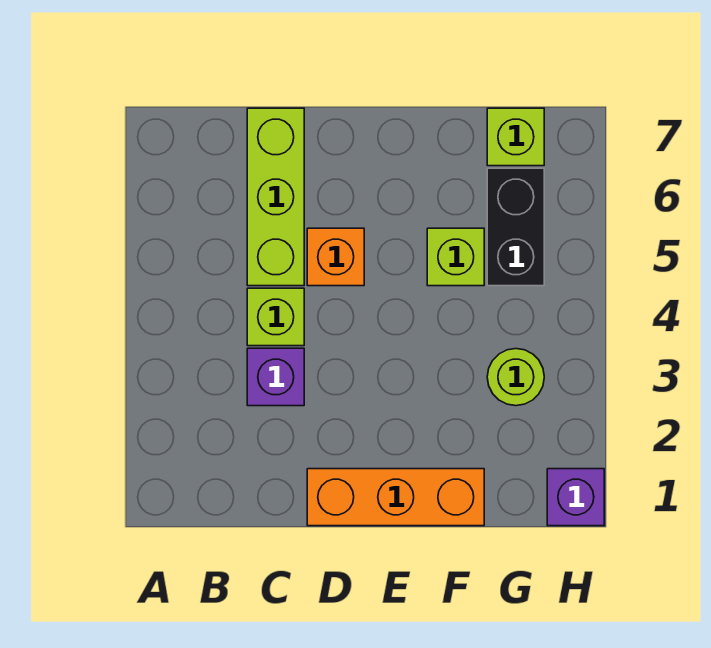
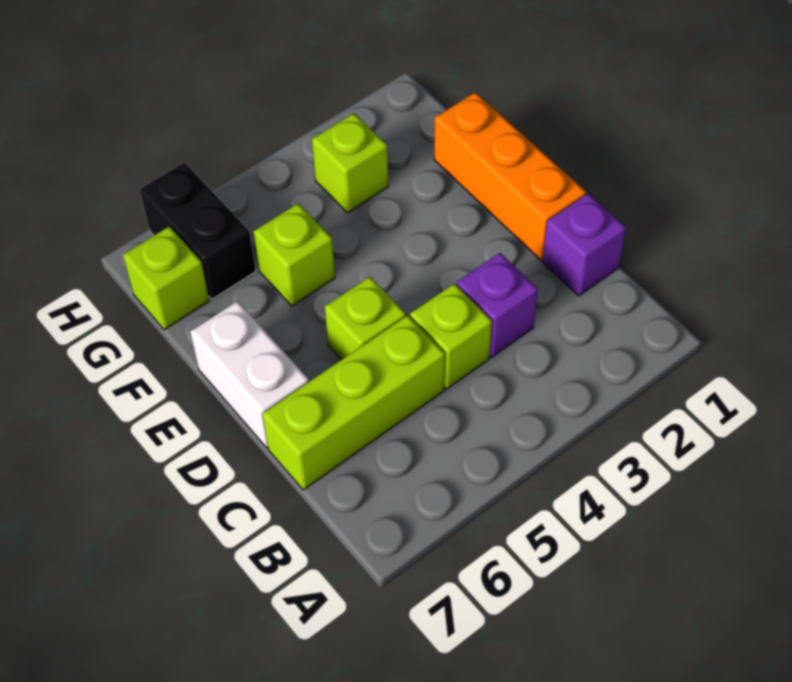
orange 1x1 brick [307,228,364,286] -> lime 1x1 brick [325,277,406,360]
none -> white 1x2 brick [190,301,309,448]
lime 1x1 round brick [487,349,544,406] -> lime 1x1 brick [312,113,388,213]
black 1x2 brick [487,168,544,286] -> black 1x2 brick turned to [139,162,256,299]
purple 1x1 brick [547,469,604,526] -> purple 1x1 brick moved to [542,193,626,296]

